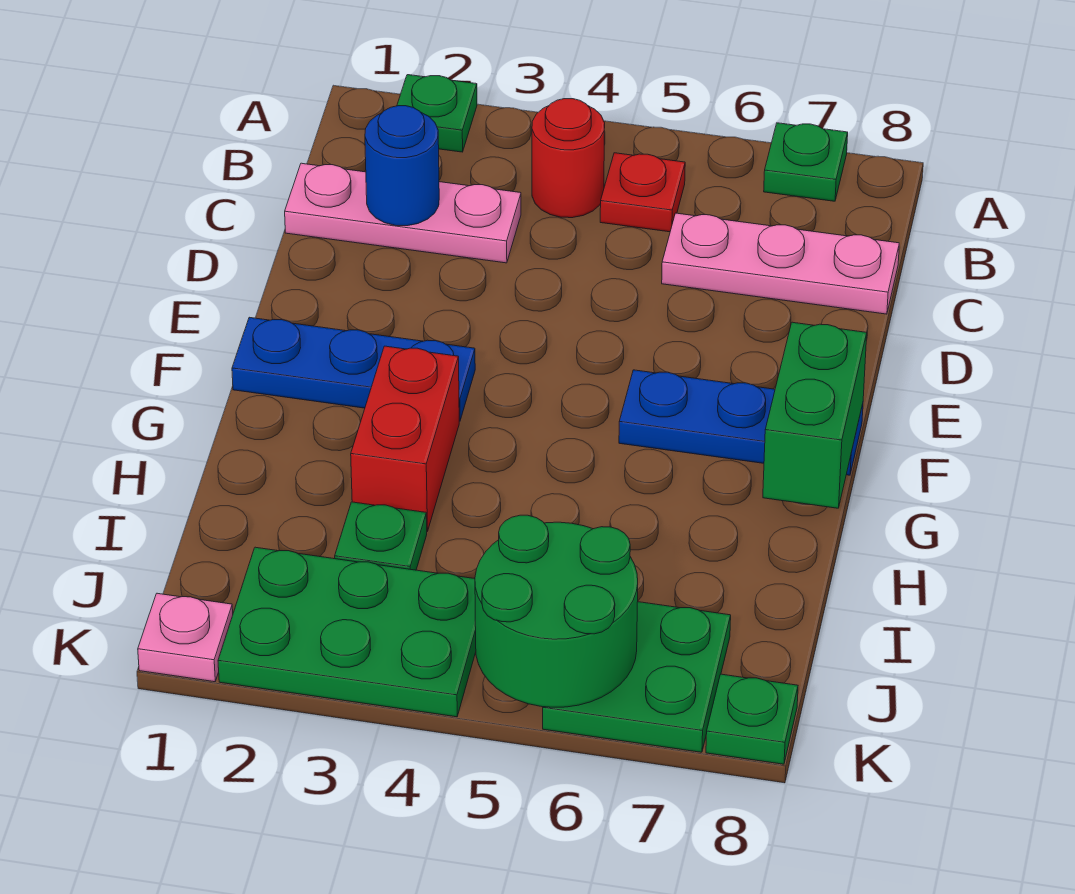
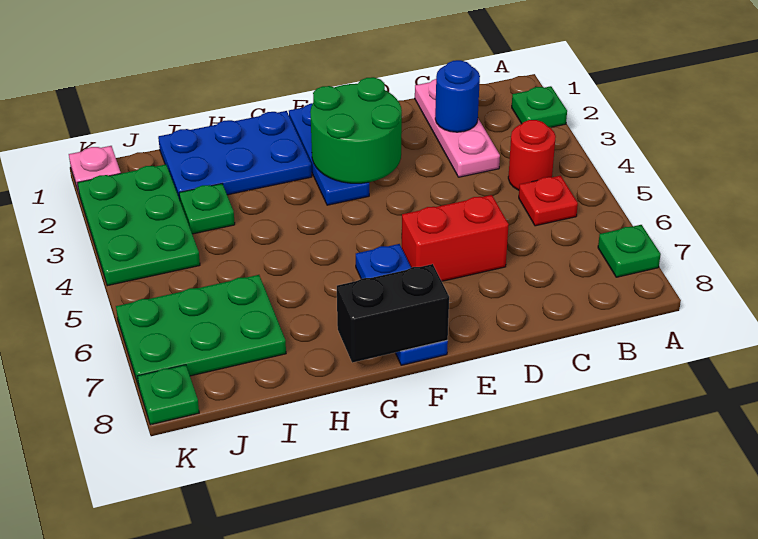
pink 1x3 plate [662,213,899,314] -> none
green 1x2 brick [763,322,867,508] -> black 1x2 brick [337,264,449,363]
none -> blue 2x3 plate [158,111,312,200]
red 1x2 brick [351,346,459,531] -> red 1x2 brick moved to [402,195,509,281]
green 2x2 round brick [475,515,638,707] -> green 2x2 round brick moved to [310,77,402,183]
green 2x2 plate [543,602,731,752] -> green 2x3 plate [116,275,286,387]

